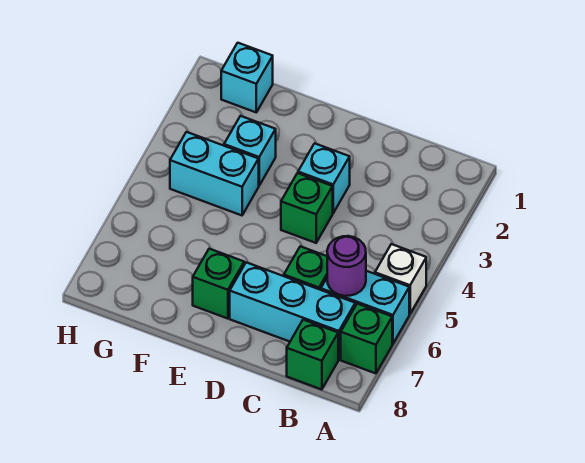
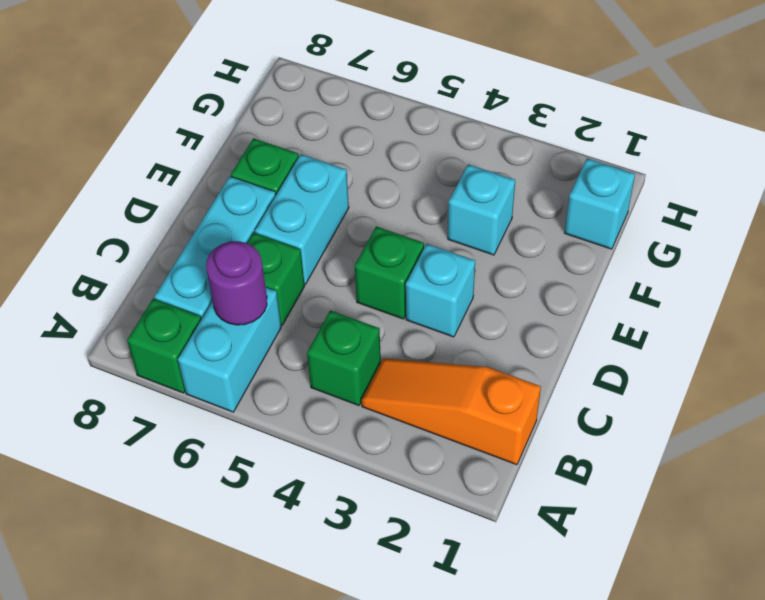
white 1x1 brick [375,244,426,314] -> none
none -> orange 1x3 slope [361,358,541,465]
green 1x1 brick [287,320,338,390] -> green 1x1 brick moved to [307,311,381,406]
cyan 1x2 brick [170,132,259,215] -> cyan 1x2 brick moved to [255,154,349,284]

